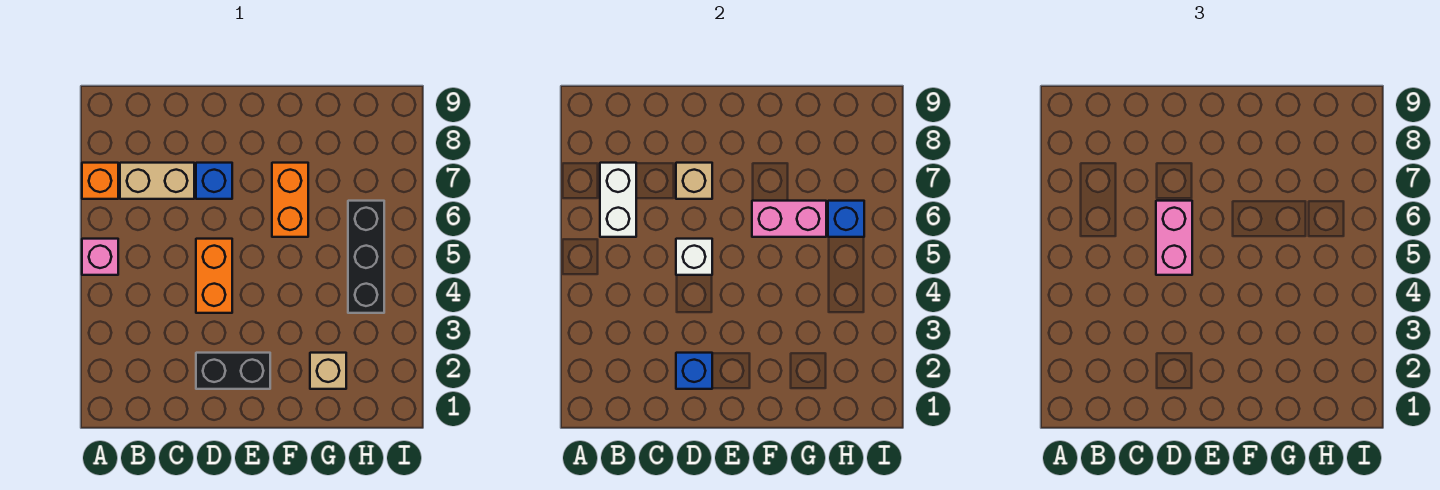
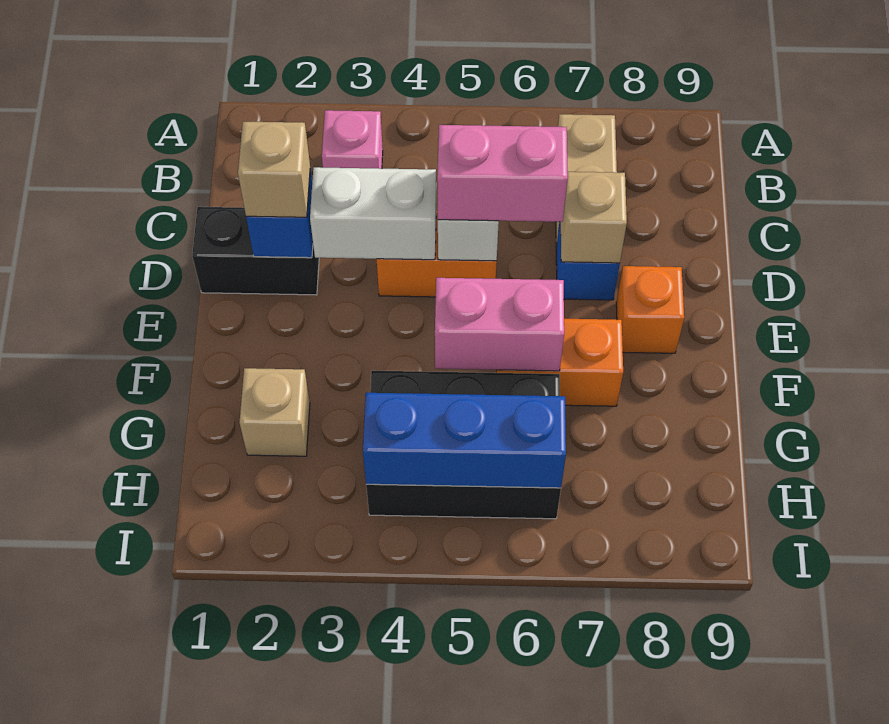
pink 1x1 brick [82,239,118,275] -> pink 1x1 brick moved to [322,110,383,169]
orange 1x1 brick [82,163,118,199] -> orange 1x1 brick moved to [616,266,684,353]
white 1x2 brick [600,163,636,237] -> white 1x2 brick moved to [310,167,436,260]
black 1x2 brick [196,353,270,389] -> black 1x2 brick turned to [192,207,319,295]
none -> tan 1x1 brick [238,122,310,217]
pink 1x2 brick [752,201,826,237] -> pink 1x2 brick turned to [435,278,564,371]
black 1x3 brick [348,201,384,313] -> black 2x3 brick [366,371,561,519]
blue 1x1 brick [828,201,864,237] -> blue 1x3 brick [363,393,566,488]

